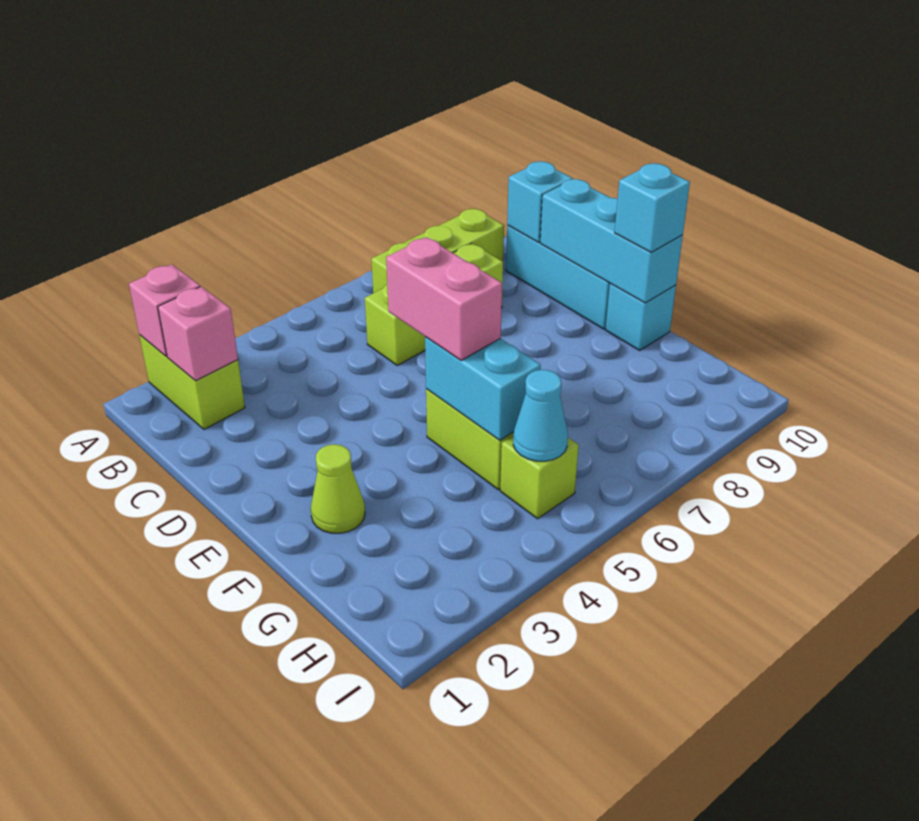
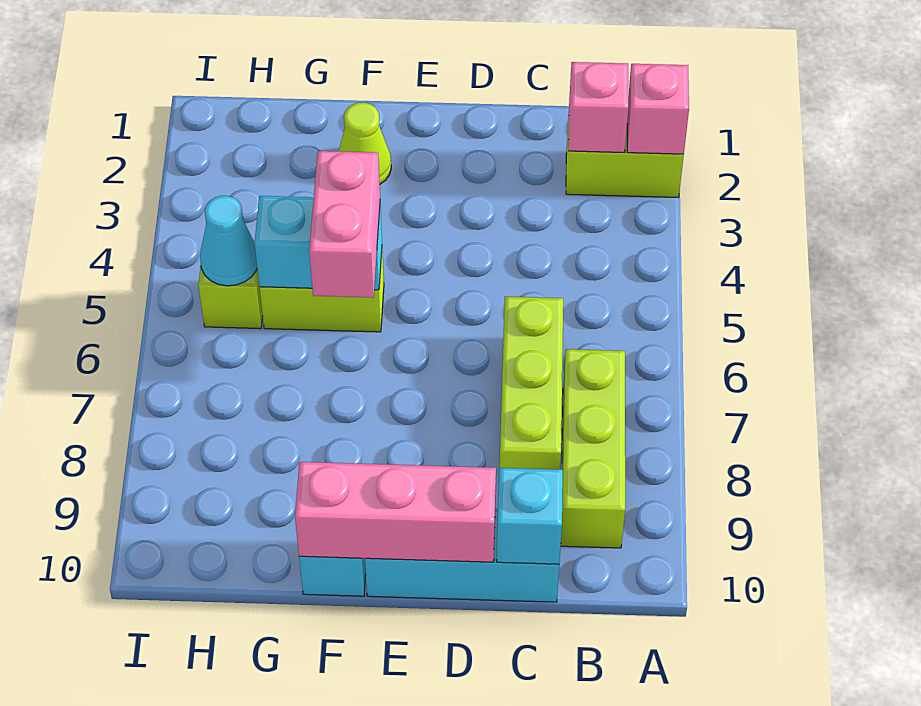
cyan 1x3 brick [540,179,683,303] -> pink 1x3 brick [295,462,496,562]
pink 1x2 brick [386,237,502,360] -> pink 1x2 brick turned to [309,151,380,298]
cyan 1x1 brick [615,163,690,252] -> none

